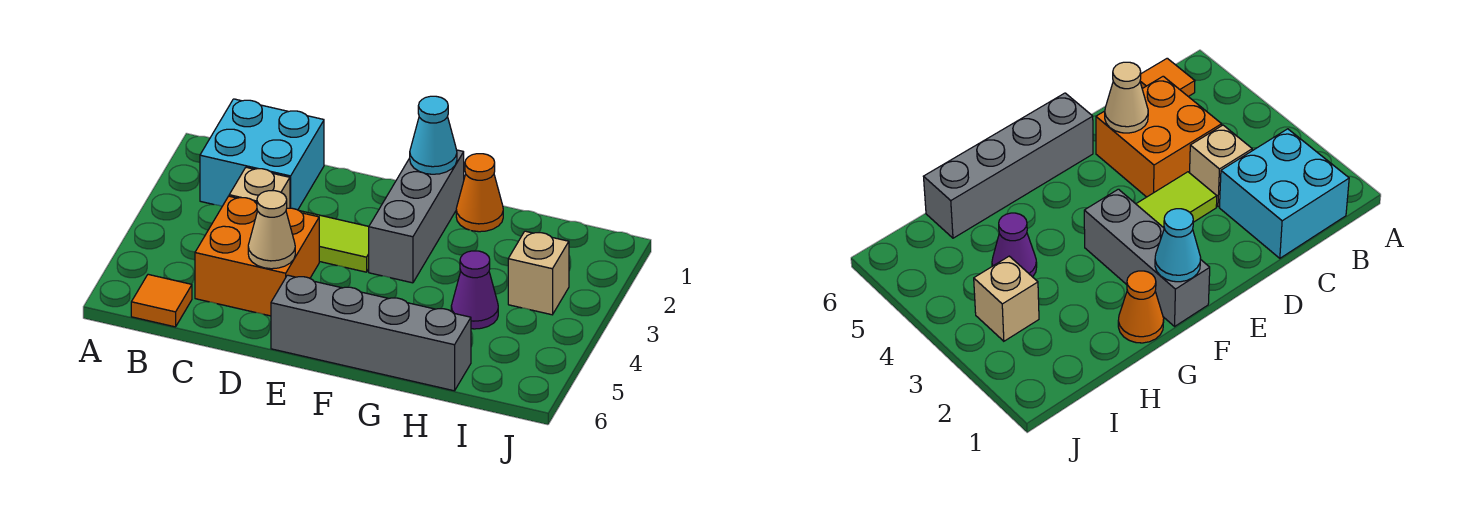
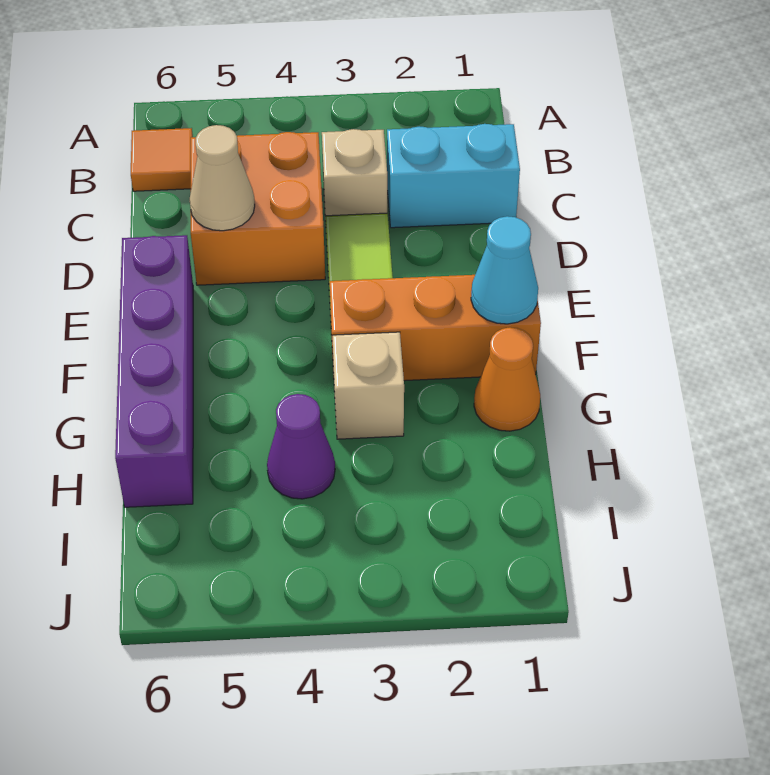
cyan 2x2 brick [200,99,324,210] -> cyan 1x2 brick [387,124,520,228]
grey 1x4 brick [271,275,471,391] -> purple 1x4 brick [115,235,193,507]
grey 1x3 brick [369,150,464,283] -> orange 1x3 brick [330,275,541,381]
tan 1x1 brick [508,231,569,315] -> tan 1x1 brick moved to [333,332,404,439]

